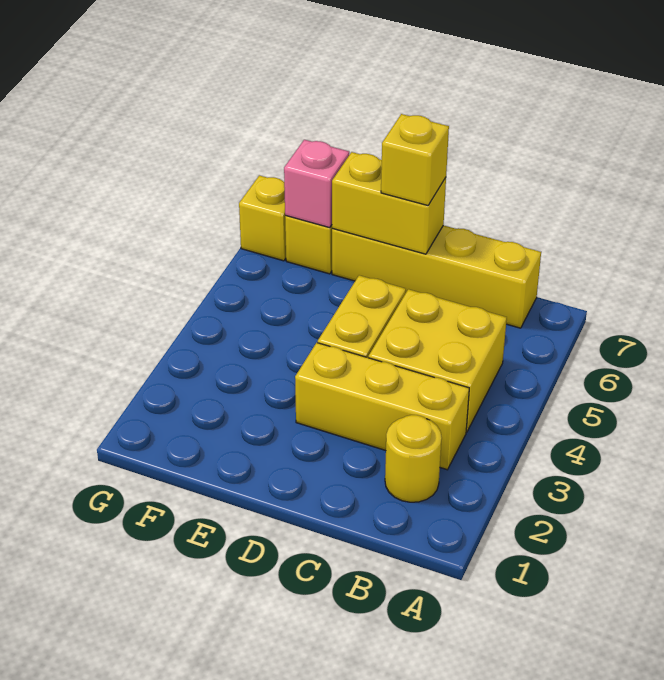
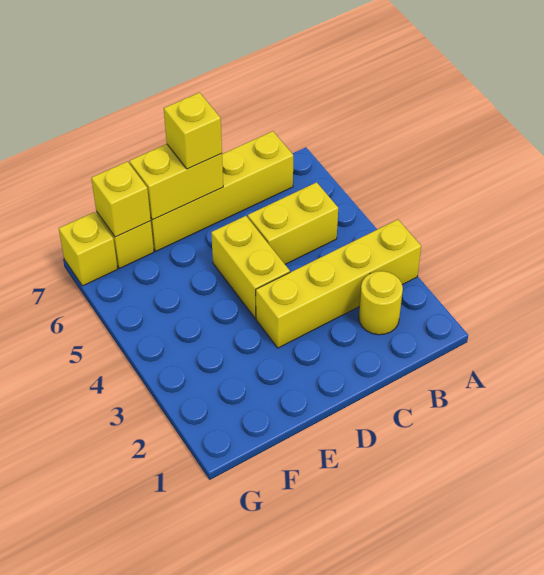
yellow 1x3 brick [295,343,469,470] -> yellow 1x4 brick [256,220,421,348]
yellow 2x2 brick [368,289,507,432] -> yellow 1x2 brick [248,182,338,264]
pink 1x1 brick [284,140,349,228] -> yellow 1x1 brick [91,162,151,237]

